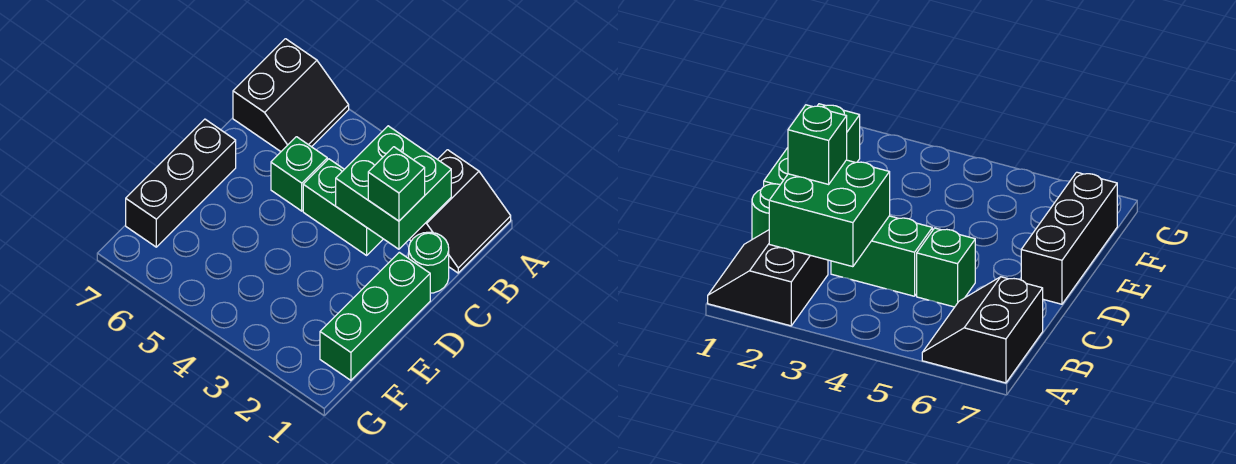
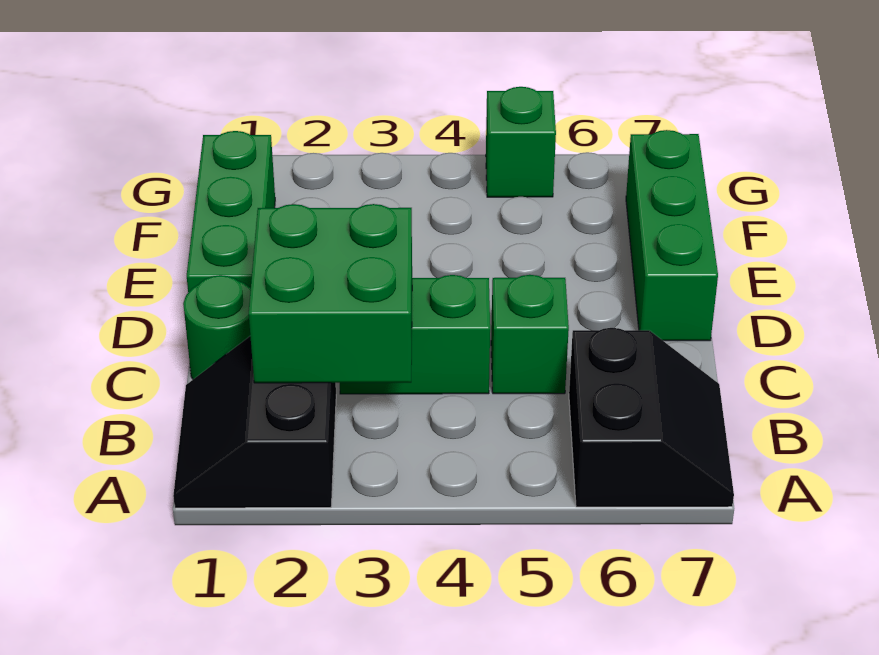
black 2x2 slope [233,39,349,151] -> black 2x2 slope turned to [569,328,734,507]
green 1x1 brick [368,147,425,221] -> green 1x1 brick moved to [486,87,556,197]
black 1x3 brick [126,119,236,247] -> green 1x3 brick [626,130,718,341]

